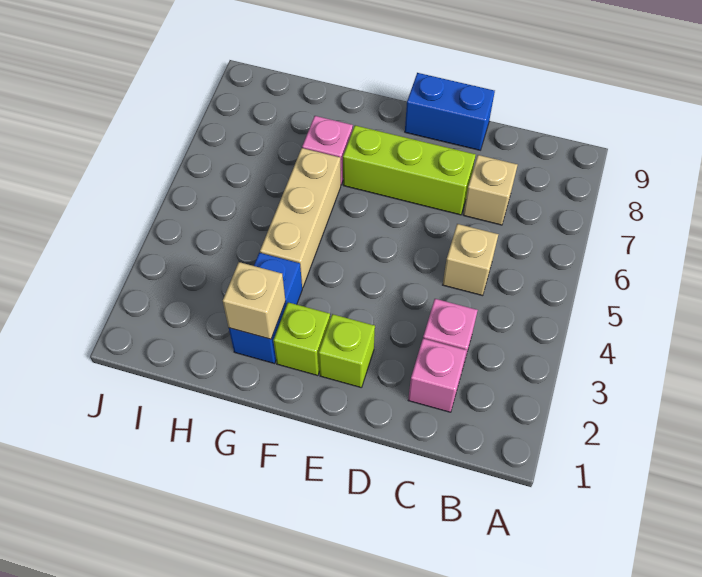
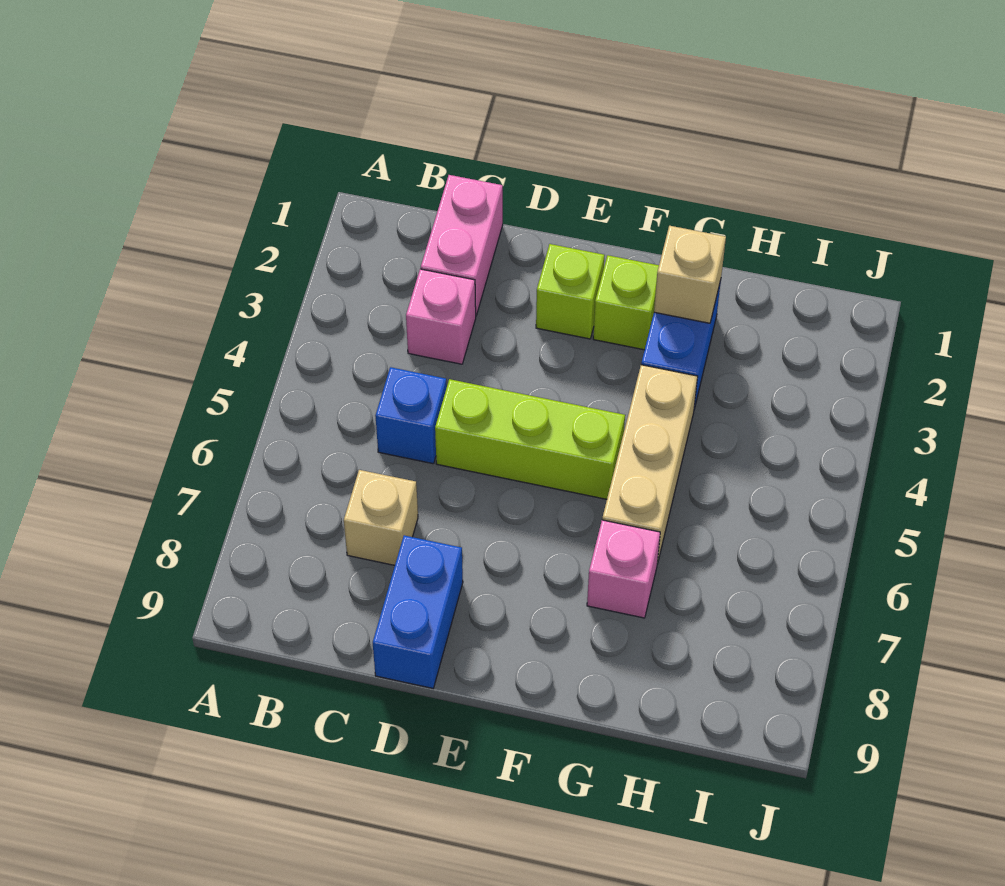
pink 1x1 brick [408,339,467,412] -> pink 1x2 brick [421,175,503,315]
tan 1x1 brick [443,224,498,296] -> blue 1x1 brick [375,367,447,464]
lime 1x3 brick [343,125,475,215] -> lime 1x3 brick moved to [435,379,625,499]
blue 1x2 brick [405,73,495,150] -> blue 1x2 brick turned to [373,535,463,688]

